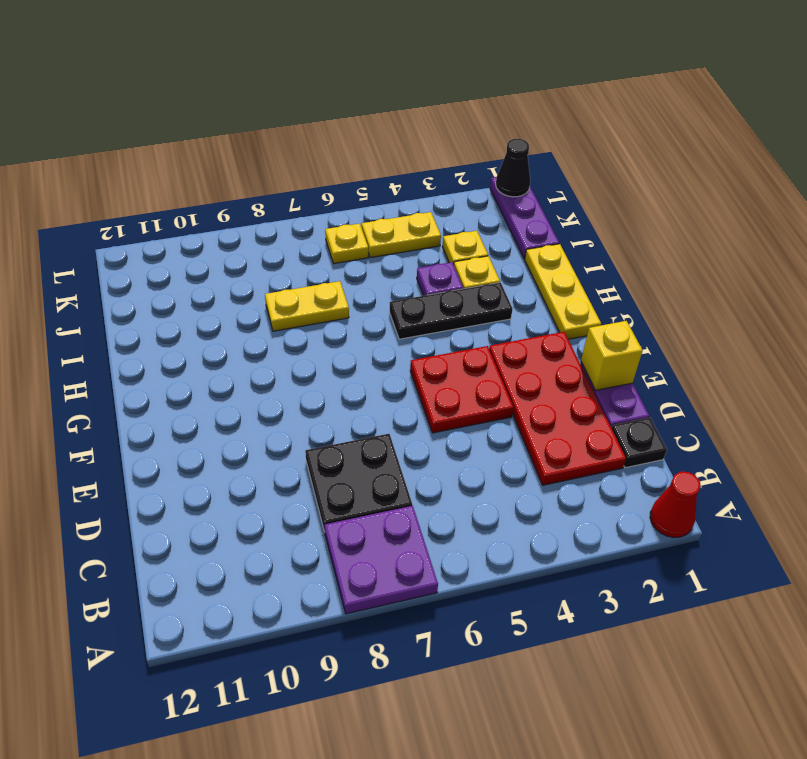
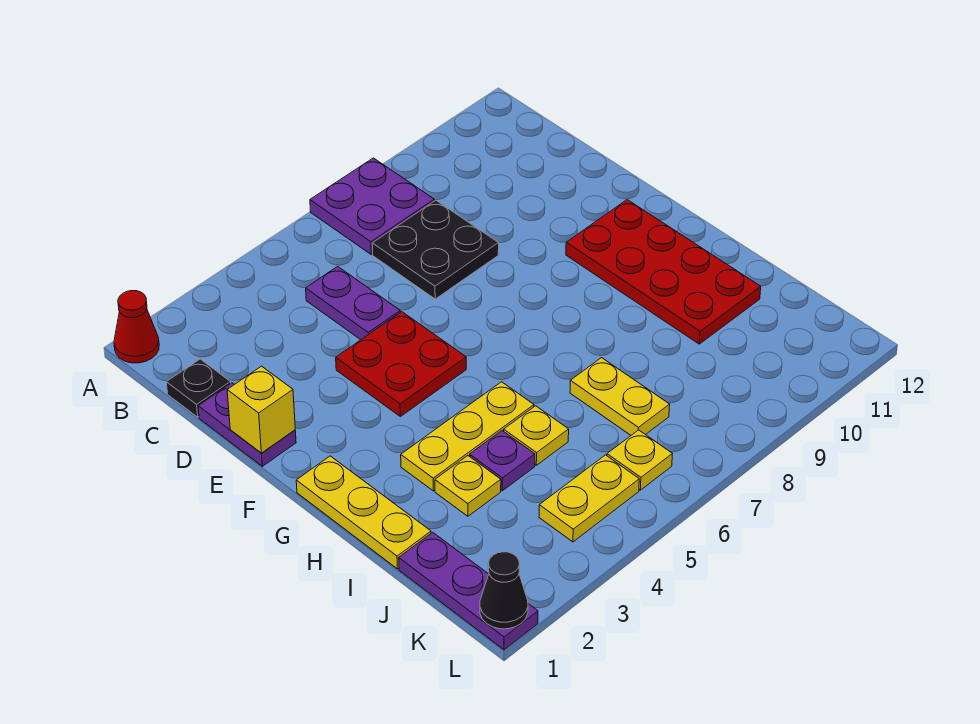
red 2x4 plate [489,332,626,485] -> red 2x4 plate moved to [566,200,761,344]
none -> purple 1x2 plate [306,266,400,340]
black 1x3 plate [389,282,512,339] -> yellow 1x3 plate [401,382,534,491]
yellow 1x2 plate [265,281,349,331] -> yellow 1x2 plate turned to [570,358,670,435]
yellow 1x1 plate [442,231,488,265] -> yellow 1x1 plate moved to [504,406,569,465]

